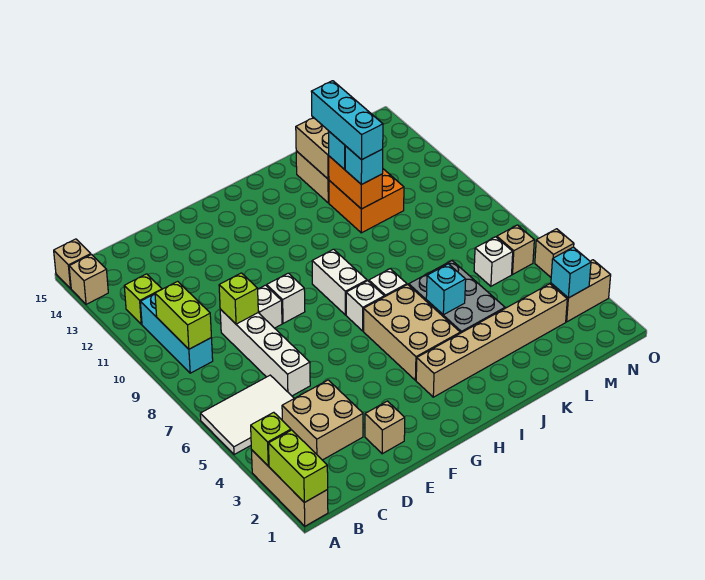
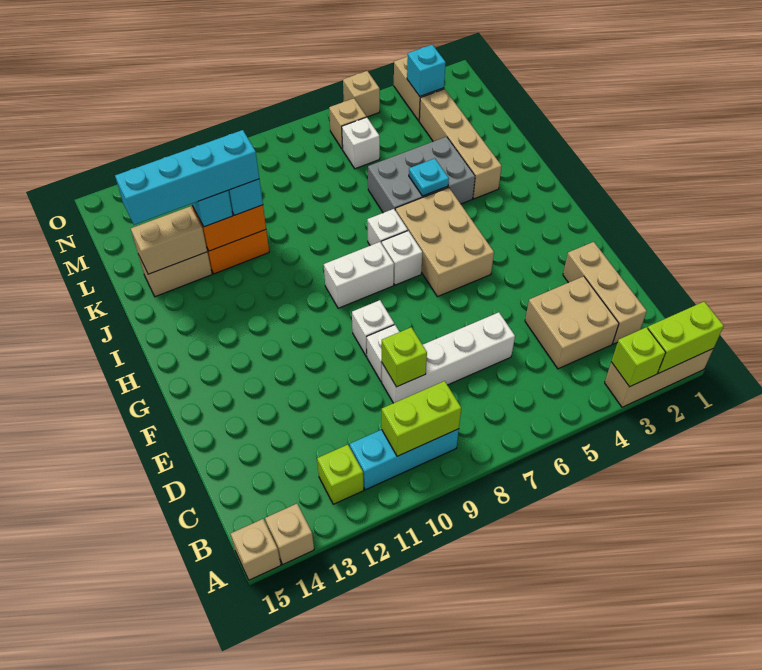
white 2x3 tile [200,375,294,455] -> none
tan 1x1 brick [365,401,405,454] -> tan 1x3 brick [563,242,647,344]
tan 1x6 brick [416,284,567,397] -> tan 1x4 brick [419,89,502,199]
tan 2x3 brick [364,284,460,380] -> tan 2x3 brick turned to [395,188,494,297]
cyan 1x1 brick [426,264,466,315] -> cyan 1x1 plate [409,158,449,196]
cyan 1x3 brick [311,81,383,160] -> cyan 1x4 brick [115,130,259,225]

